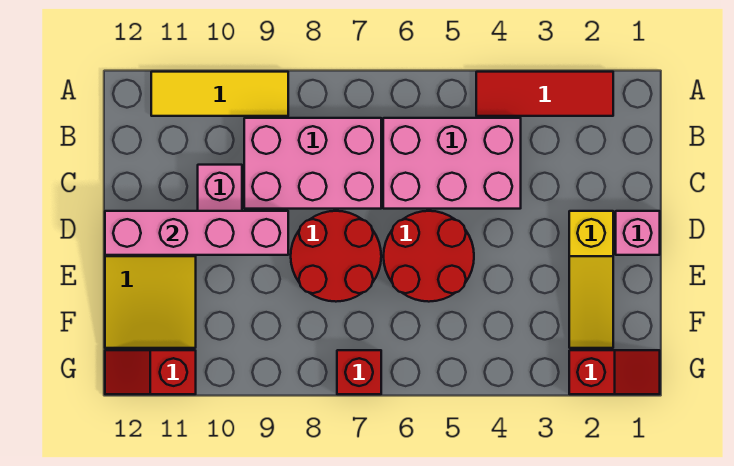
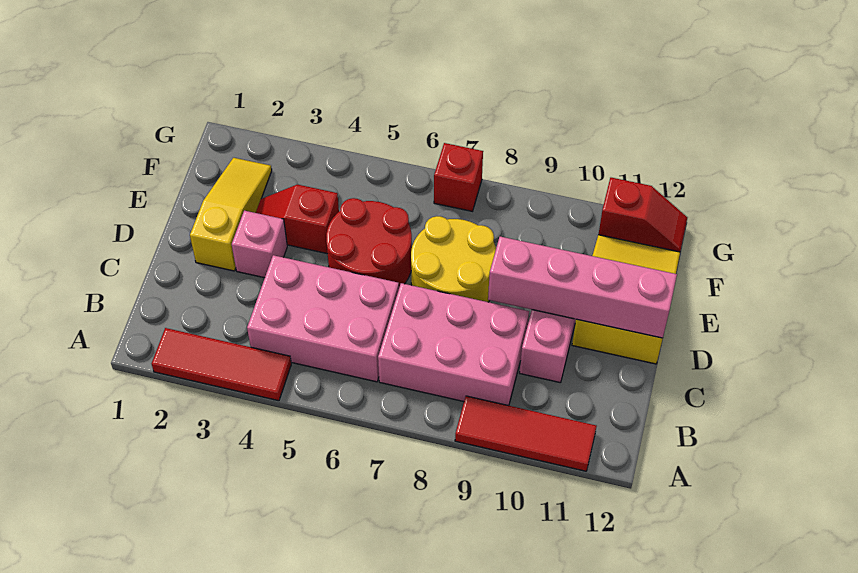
yellow 1x3 tile [151,72,288,116] -> red 1x3 tile [455,396,596,471]
pink 1x1 brick [616,211,660,255] -> pink 1x1 brick moved to [232,211,287,278]
red 2x2 round brick [291,211,381,302] -> yellow 2x2 round brick [411,216,496,302]
red 1x2 slope [569,350,660,394] -> red 1x2 slope moved to [256,185,339,254]

